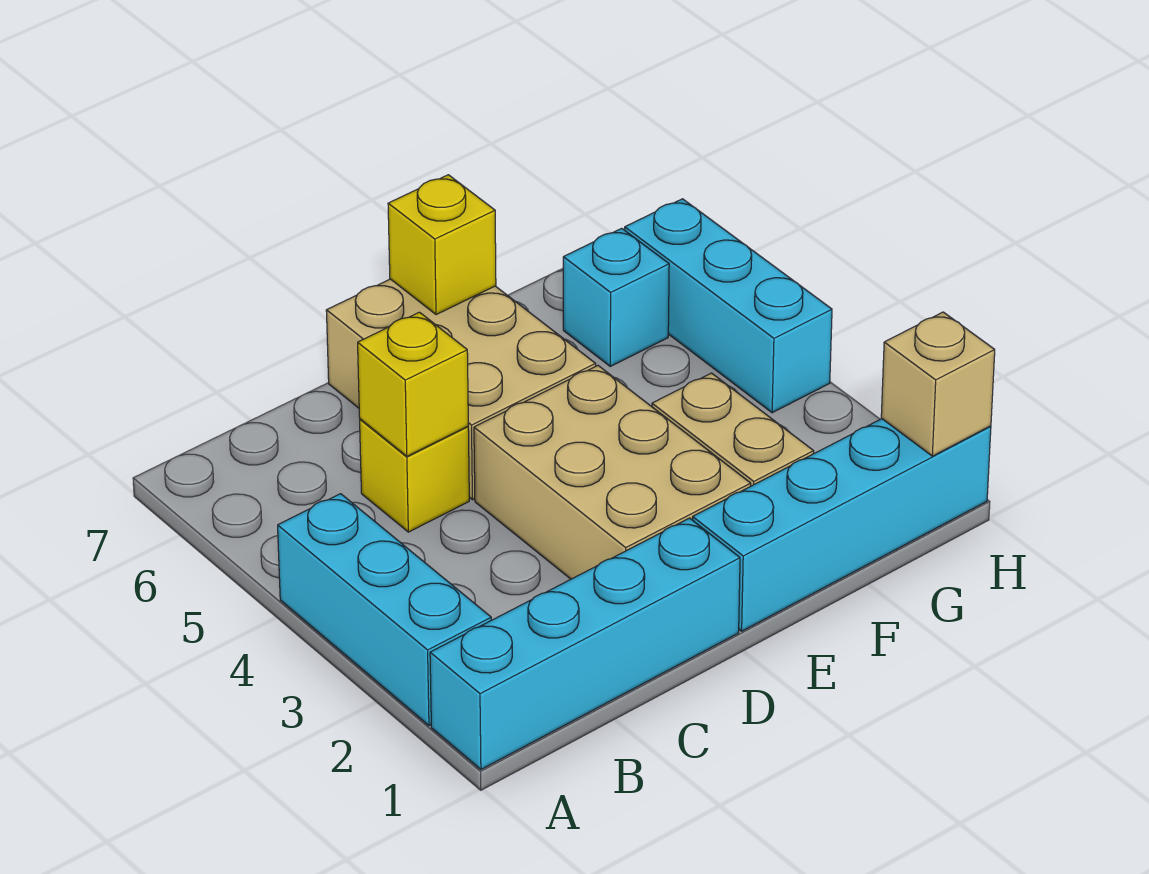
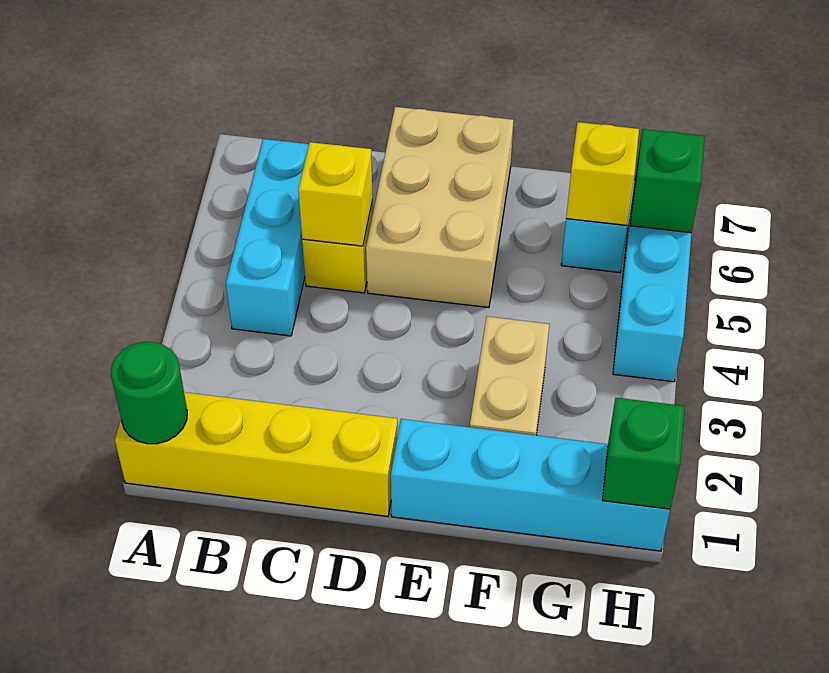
cyan 1x4 brick [430,518,740,769] -> yellow 1x4 brick [115,392,398,516]
none -> green 1x1 round brick [111,342,187,444]
cyan 1x3 brick [278,494,491,726] -> cyan 1x3 brick moved to [226,139,309,336]
tan 2x3 brick [474,366,751,579] -> none
yellow 1x1 brick [388,175,496,315] -> yellow 1x1 brick moved to [566,122,639,225]
tan 1x1 brick [881,312,995,456] -> green 1x1 brick [602,398,684,509]
none -> green 1x1 brick [630,129,705,233]

